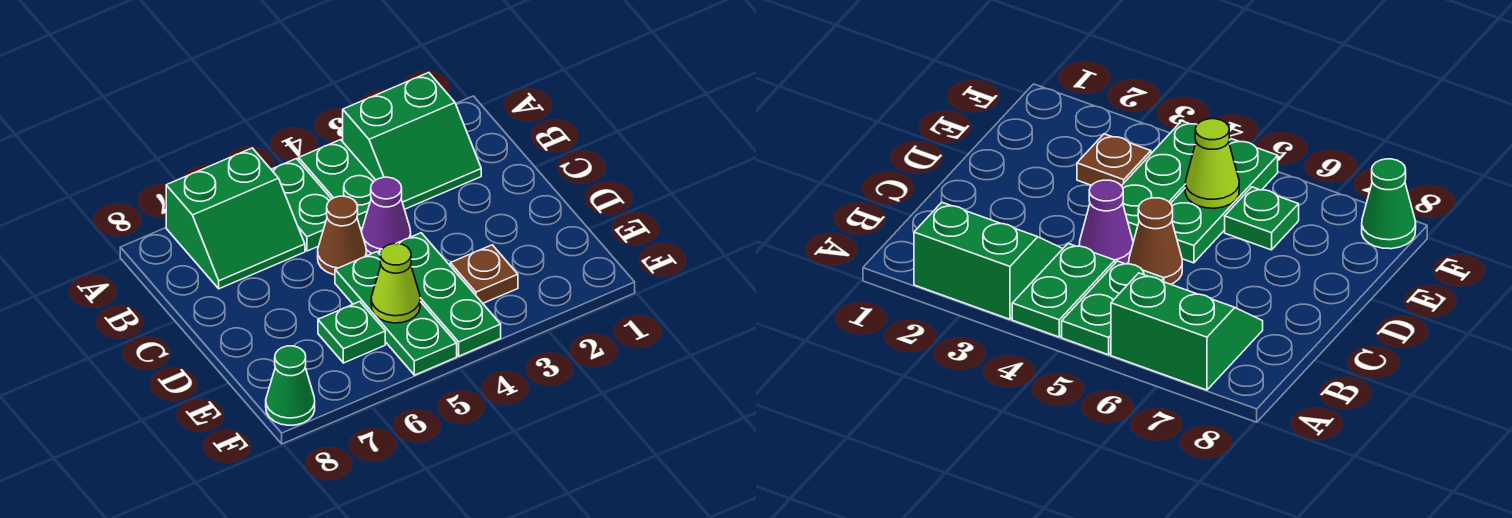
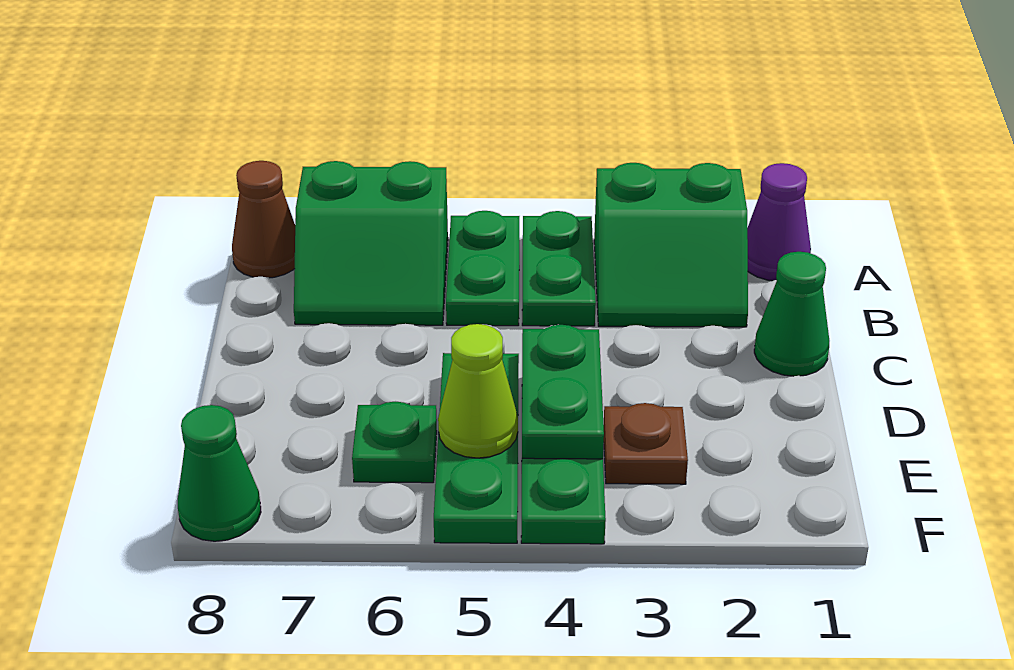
none -> green 1x1 cone [754,252,829,376]
purple 1x1 cone [362,177,411,253] -> purple 1x1 cone moved to [747,163,811,281]
brown 1x1 cone [318,196,367,275] -> brown 1x1 cone moved to [232,161,295,278]
none -> green 1x2 plate [522,325,604,459]

